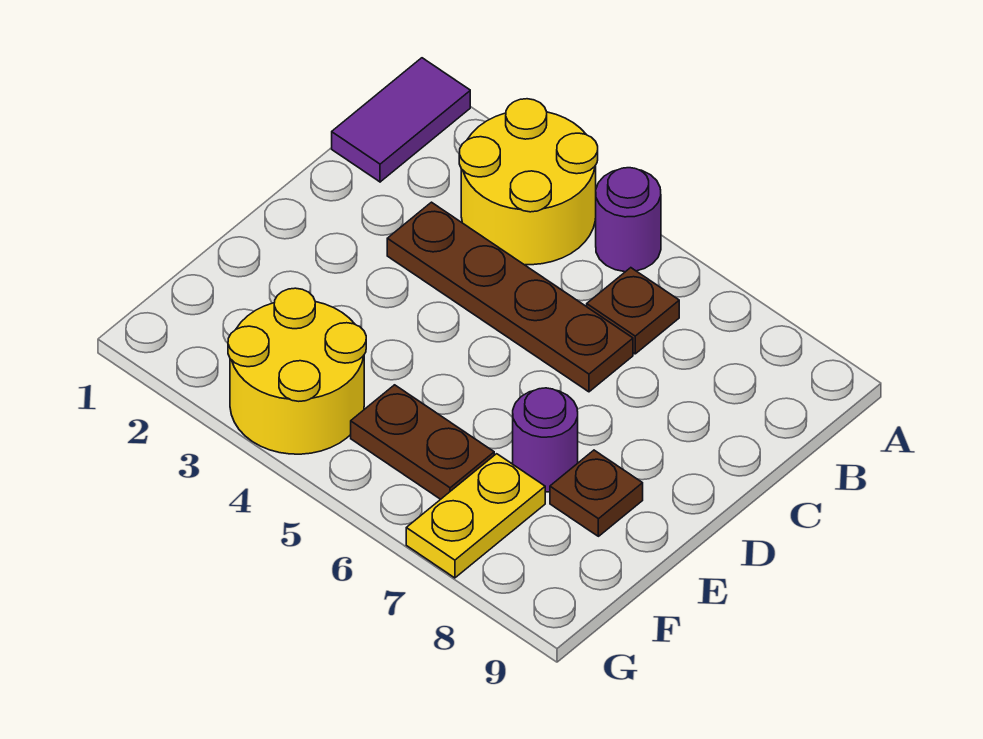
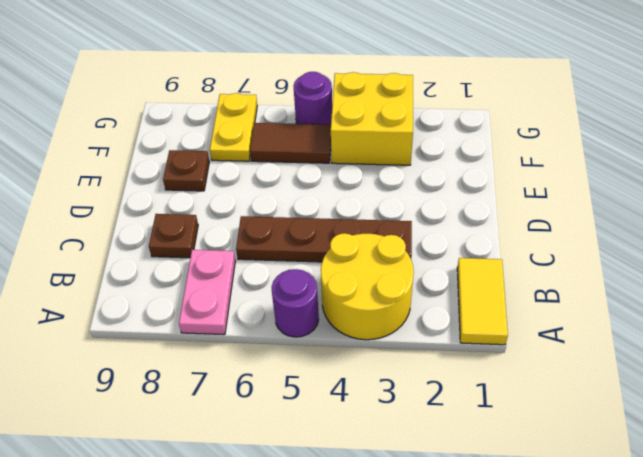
purple 1x2 tile [332,58,470,182] -> yellow 1x2 tile [457,258,508,345]
none -> pink 1x2 plate [179,250,235,335]
brown 1x1 plate [587,268,679,354] -> brown 1x1 plate moved to [149,214,198,258]
purple 1x1 round brick [513,388,578,492] -> purple 1x1 round brick moved to [294,72,332,125]
yellow 2x2 round brick [228,288,366,454] -> yellow 2x2 brick [331,72,413,165]
brown 1x2 plate [351,385,494,499] -> brown 1x2 tile [250,123,331,163]

